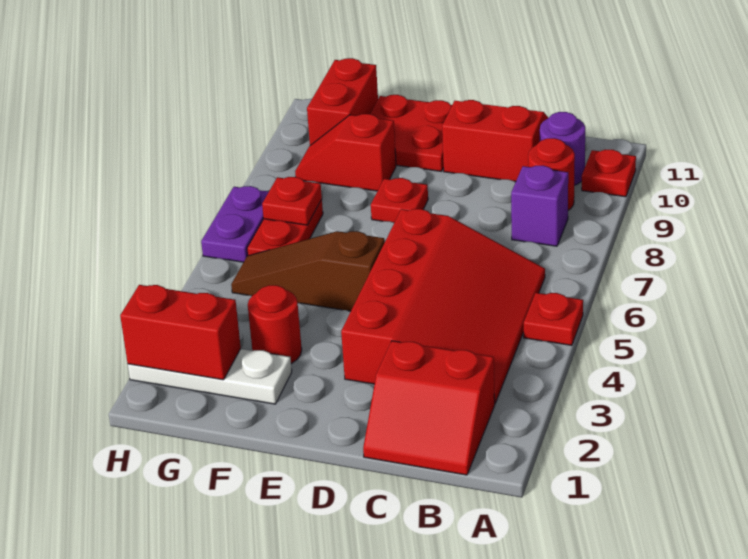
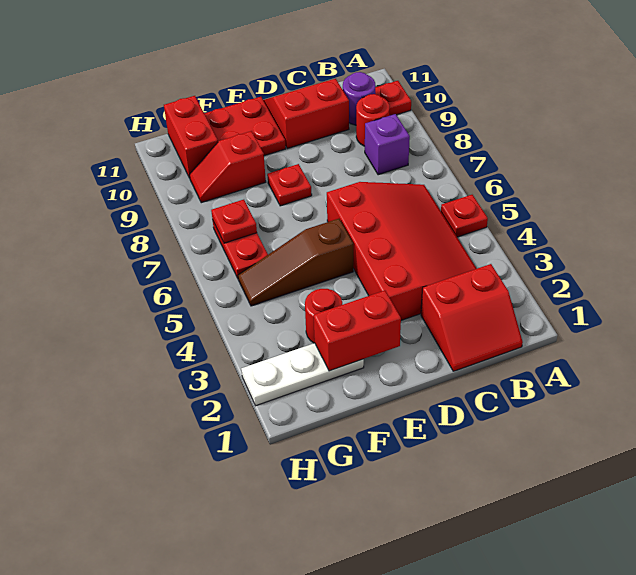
red 1x2 brick [120,285,241,380] -> red 1x2 brick moved to [314,291,401,371]
purple 1x2 plate [201,186,268,262] -> none

